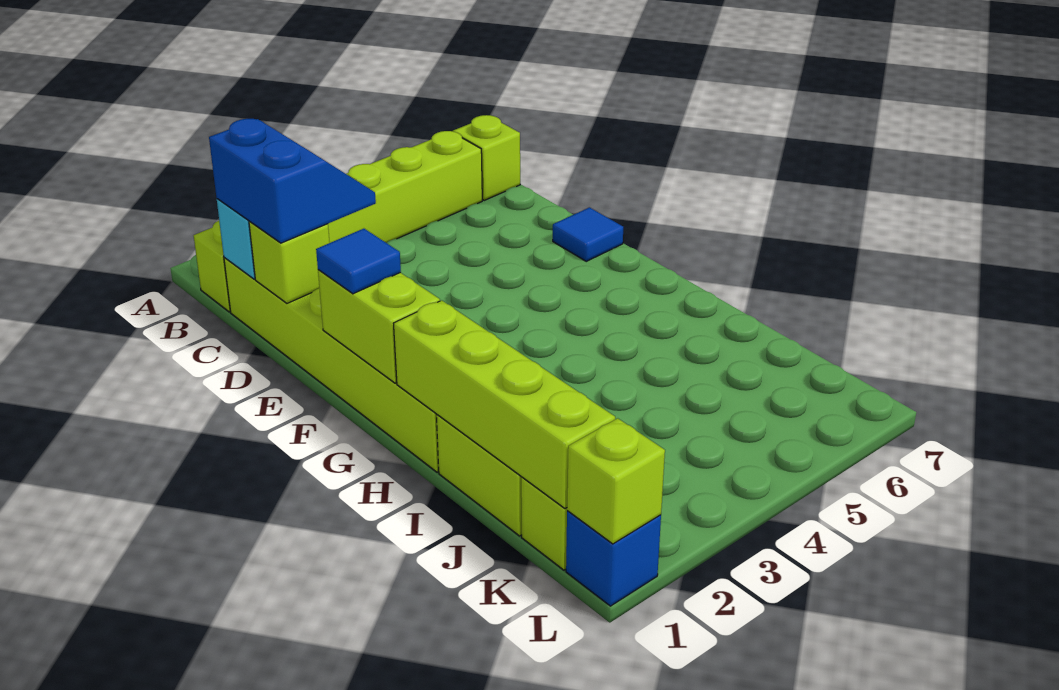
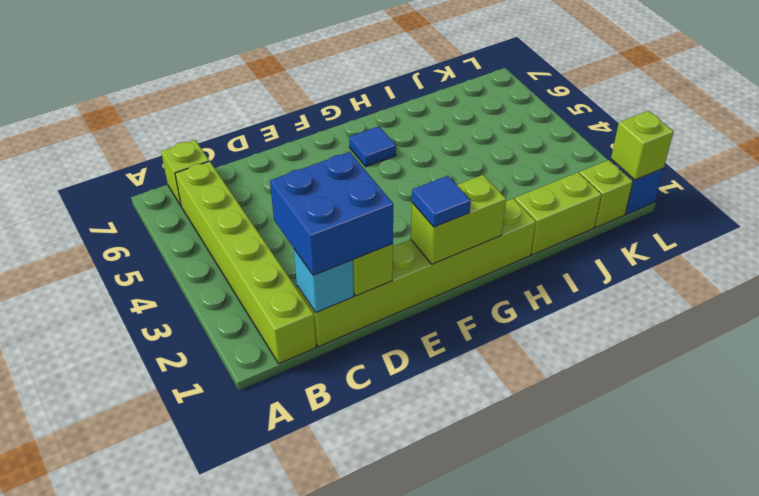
blue 2x2 slope [209,119,376,243] -> blue 2x2 brick [270,152,393,276]
blue 1x1 tile [553,207,623,261] -> blue 1x1 tile moved to [349,126,396,167]
lime 1x4 brick [393,300,615,508] -> none

